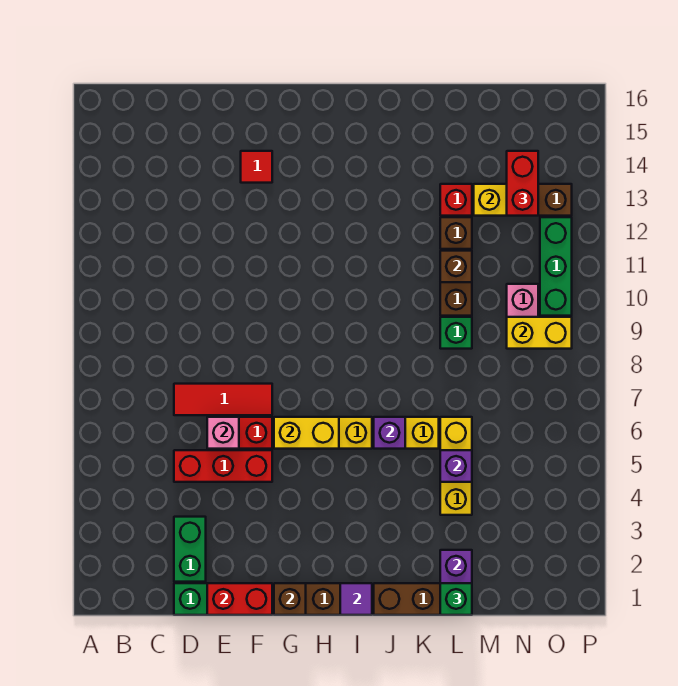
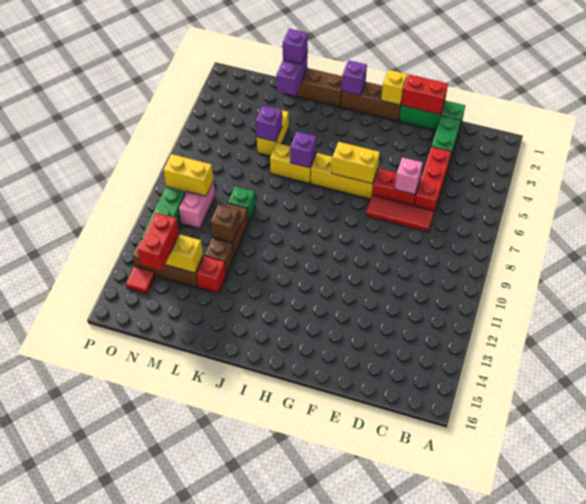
red 1x3 brick [174,450,272,482] -> red 1x3 brick turned to [414,147,451,212]
red 1x1 tile [241,151,272,183] -> red 1x1 tile moved to [126,266,155,294]
brown 1x1 brick [274,583,306,615] -> yellow 1x1 brick [381,70,407,105]
purple 1x1 tile [340,583,372,615] -> purple 1x1 brick [342,60,367,95]
green 1x1 brick [440,583,472,615] -> purple 1x1 brick [283,29,308,64]
yellow 1x3 brick [440,417,472,515] -> yellow 1x2 brick [257,110,289,156]

